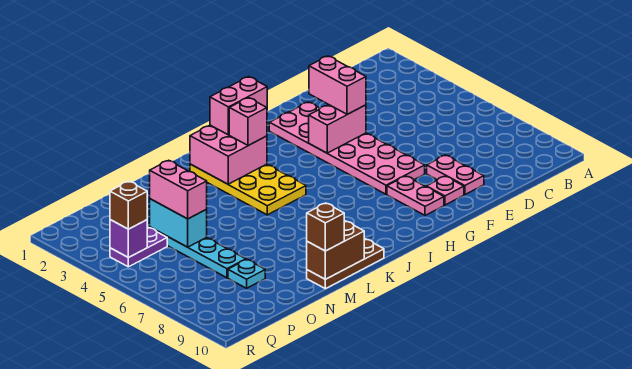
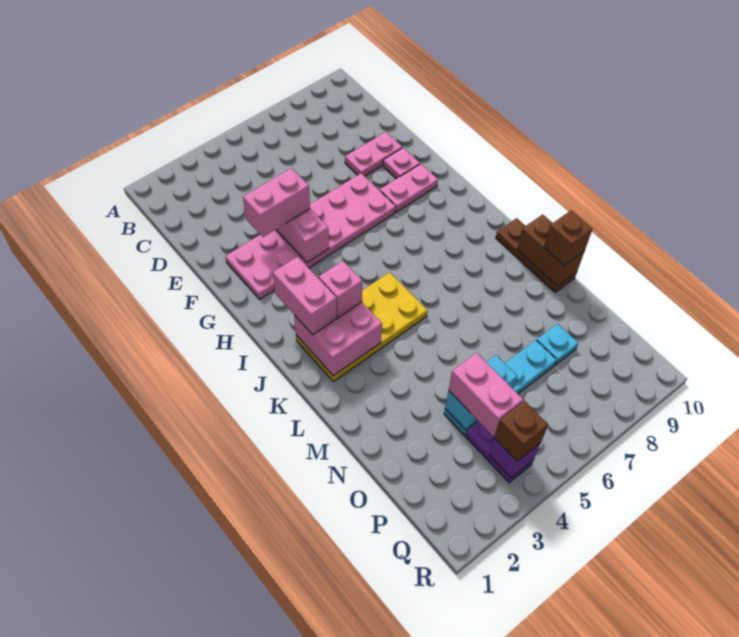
pink 1x2 brick [150,160,207,219] -> pink 1x2 brick turned to [449,353,523,436]

